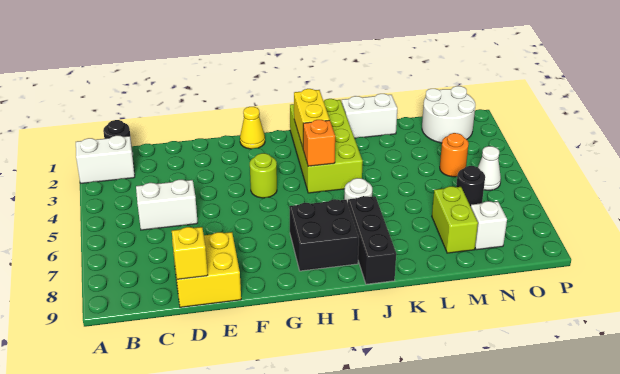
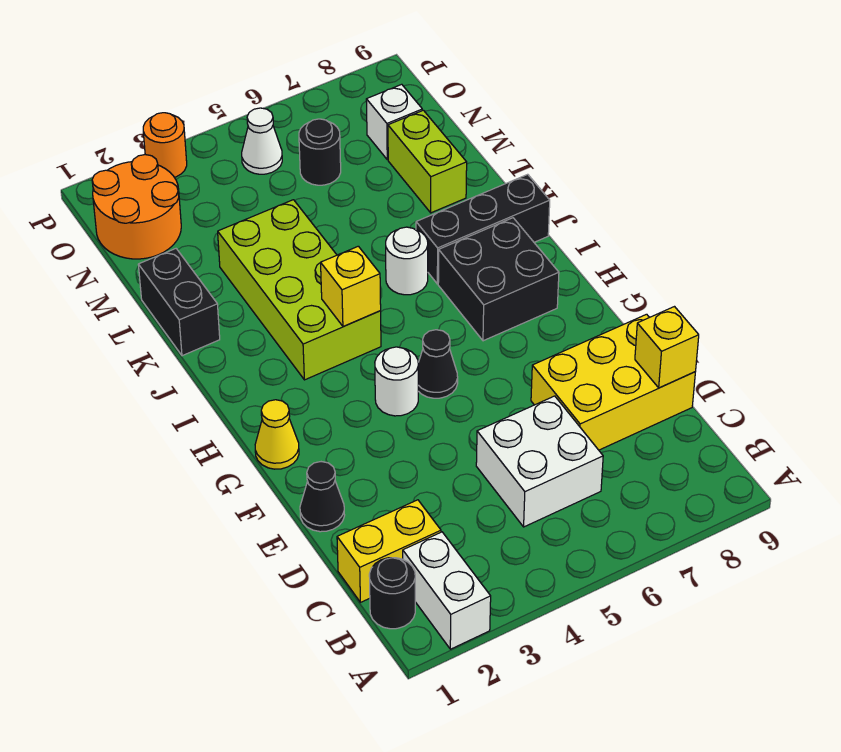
white 1x2 brick [136,180,198,230] -> white 2x2 brick [476,396,603,527]
yellow 2x2 brick [172,232,241,307] -> yellow 2x3 brick [531,314,695,450]
none -> black 1x1 cone [300,462,345,532]
lime 1x1 round brick [250,153,277,198] -> white 1x1 round brick [375,347,418,416]
none -> black 1x1 cone [418,330,458,398]
lime 2x4 brick [290,99,363,193] -> lime 2x4 brick turned to [218,200,381,380]
yellow 1x2 brick [294,89,330,147] -> yellow 1x2 brick moved to [337,500,441,602]
orange 1x1 brick [303,120,335,166] -> yellow 1x1 brick [321,246,381,327]
white 1x2 brick [342,94,397,138] -> black 1x2 brick [138,249,220,356]
lime 1x2 brick [432,186,478,253] -> lime 1x2 brick turned to [388,110,467,213]
white 2x2 round brick [422,86,475,143] -> orange 2x2 round brick [92,155,181,259]
orange 1x1 round brick [440,133,469,177] -> orange 1x1 round brick moved to [143,113,187,177]

